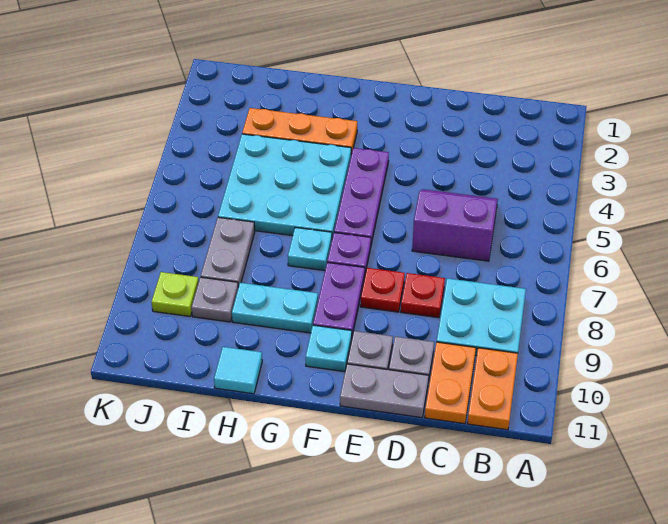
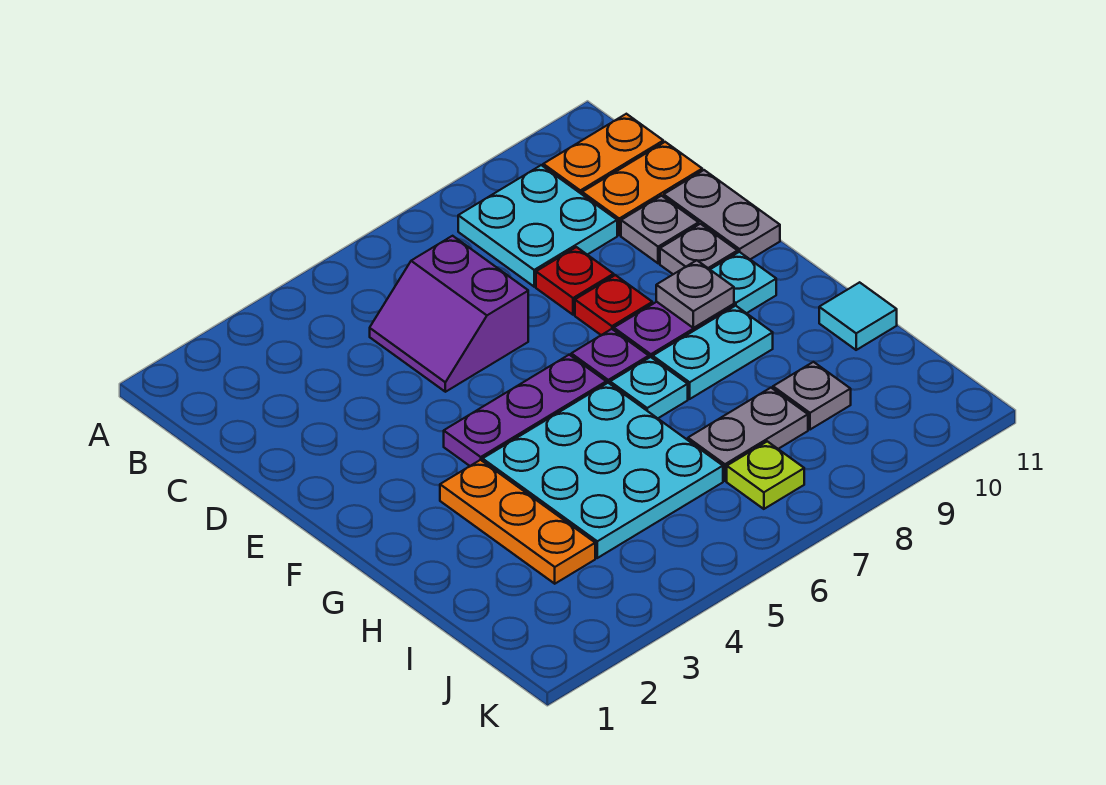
none -> grey 1x1 plate [656,260,734,328]
cyan 1x2 plate [232,283,318,333] -> cyan 1x2 plate turned to [653,306,773,399]
lime 1x1 plate [151,272,199,316] -> lime 1x1 plate moved to [727,441,804,509]

